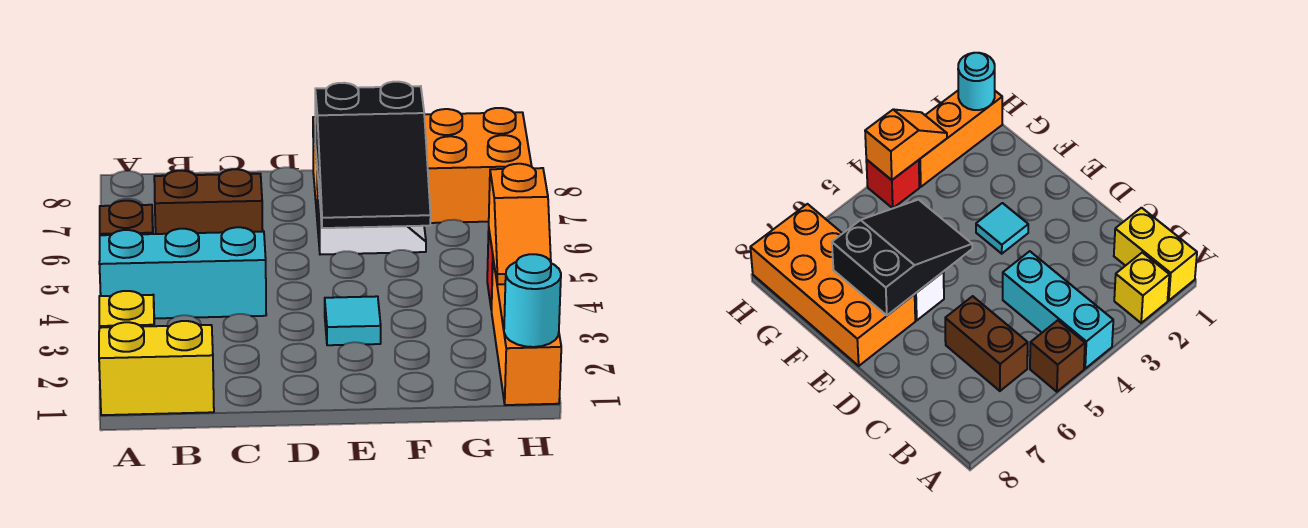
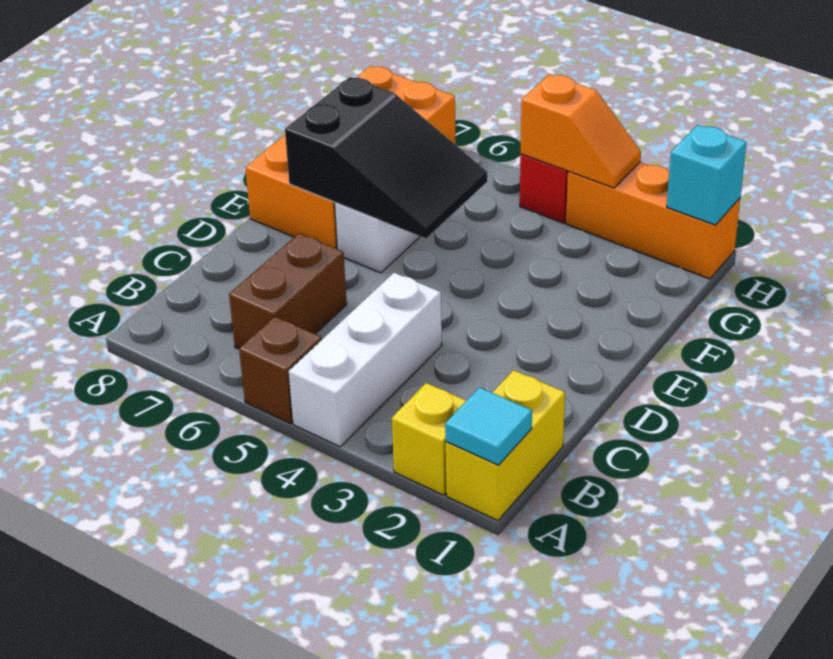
cyan 1x3 brick [99,227,266,318] -> white 1x3 brick [289,273,442,447]
cyan 1x1 tile [325,296,381,345] -> cyan 1x1 tile moved to [445,387,532,465]
cyan 1x1 round brick [504,254,561,347] -> cyan 1x1 brick [667,125,746,225]

